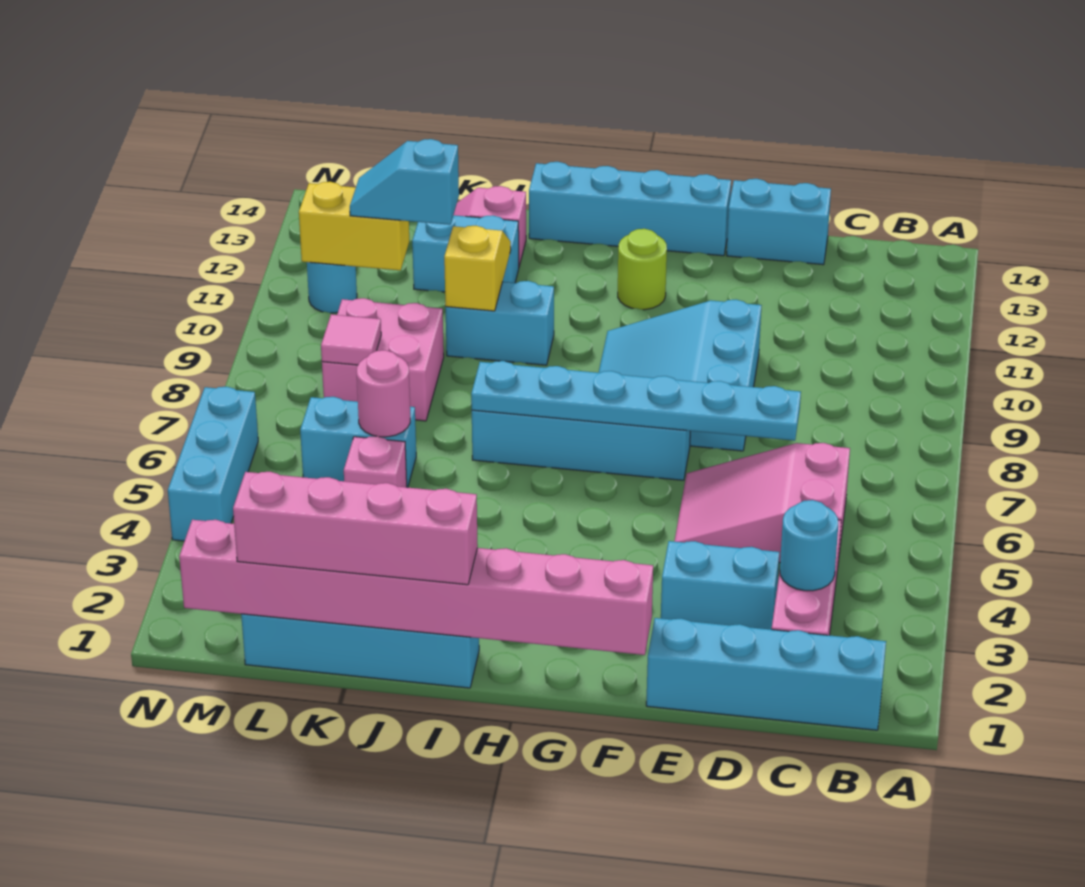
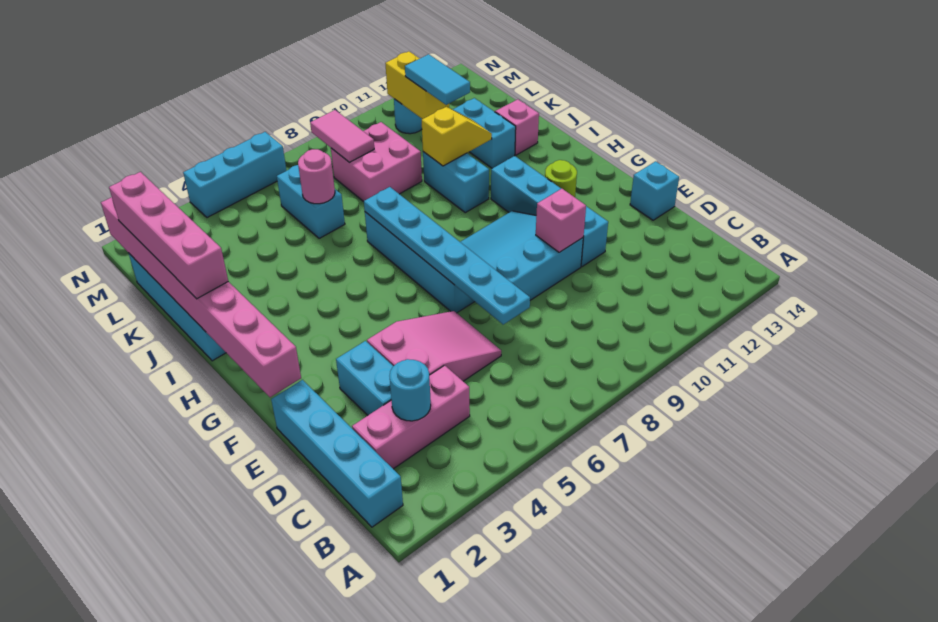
pink 2x3 slope [674,443,850,563] -> pink 2x3 slope turned to [367,311,501,381]
cyan 1x2 brick [727,179,831,265] -> cyan 1x1 brick [630,161,679,220]
cyan 1x4 brick [529,162,731,256] -> cyan 1x4 brick moved to [491,156,608,267]
pink 1x1 brick [344,436,407,487] -> pink 1x1 brick moved to [536,189,586,253]
cyan 1x2 slope [350,139,459,225] -> cyan 1x2 tile [405,54,470,105]
pink 1x1 tile [321,314,381,365] -> pink 1x2 tile [310,110,374,162]

